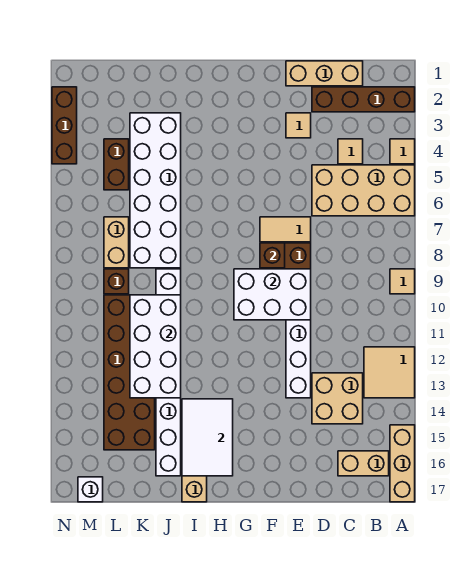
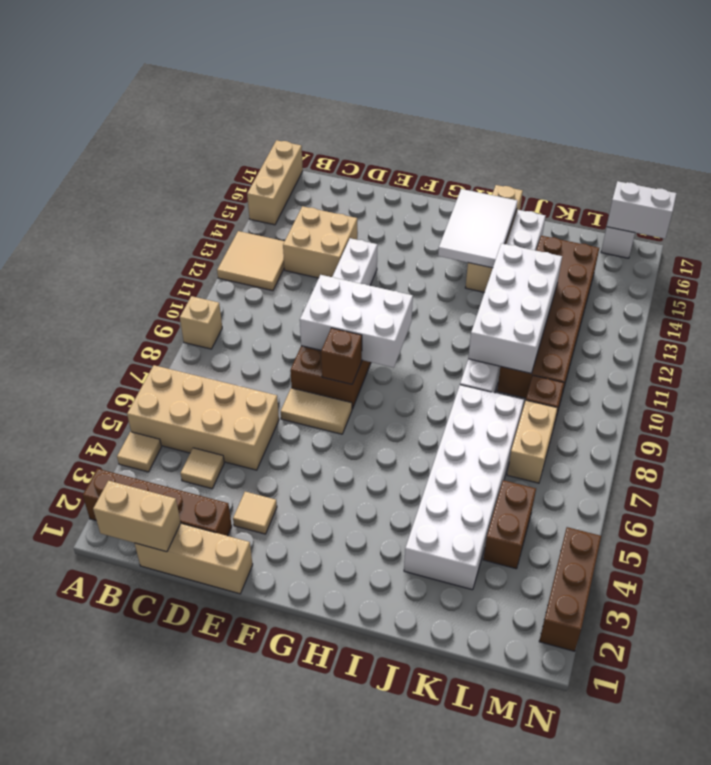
tan 1x1 tile [390,269,415,294] -> tan 1x1 brick [180,296,222,349]
tan 1x2 brick [338,451,389,476] -> tan 1x2 brick moved to [93,481,181,552]
none -> white 1x2 brick [607,181,677,239]

